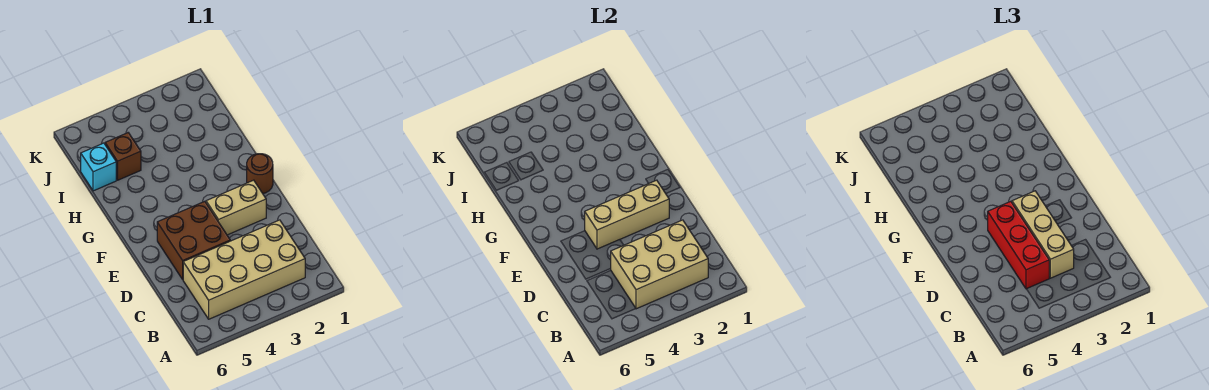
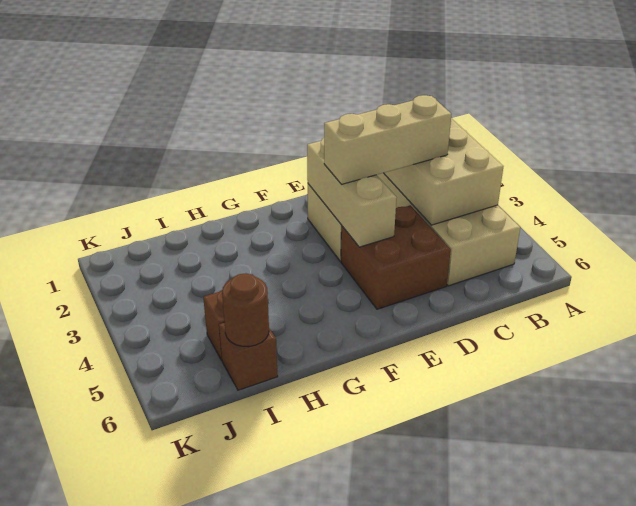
red 1x3 brick [988,201,1049,289] -> none
brown 1x1 round brick [247,154,273,193] -> brown 1x1 round brick moved to [222,273,269,347]
cyan 1x1 brick [81,143,116,191] -> brown 1x1 brick [219,323,278,390]

